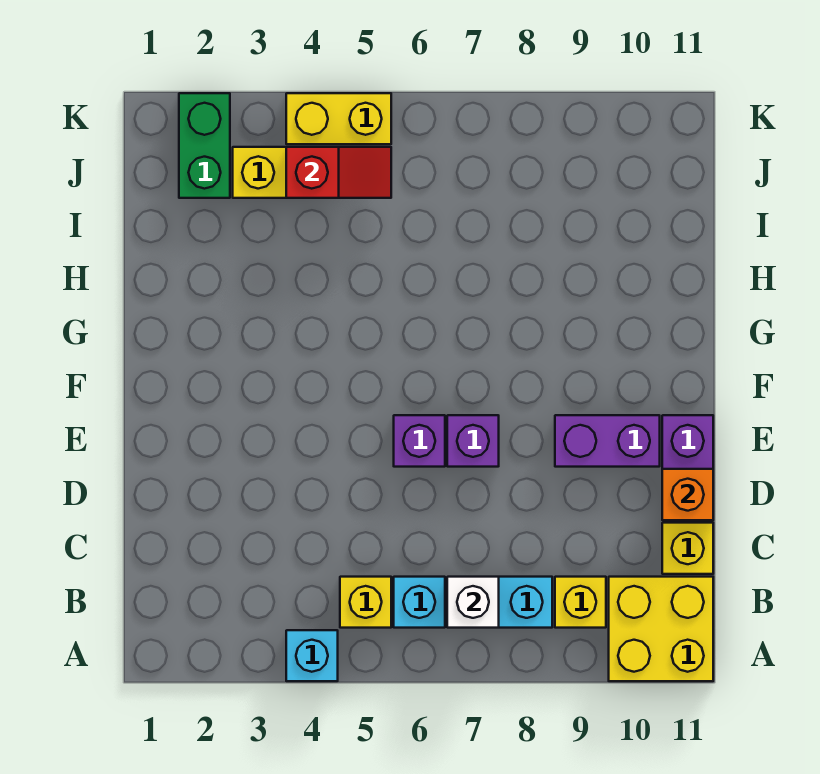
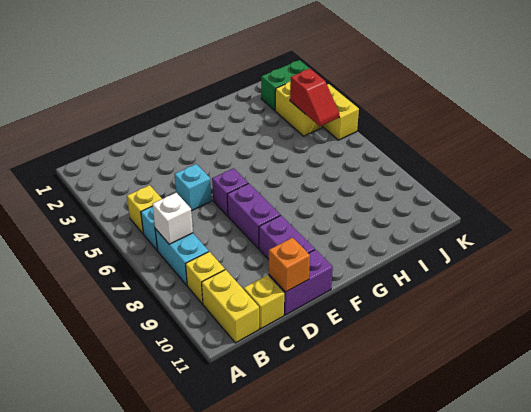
cyan 1x1 brick [286,630,338,681] -> cyan 1x1 brick moved to [175,164,212,211]
yellow 2x2 brick [609,577,713,681] -> yellow 1x2 brick [202,270,259,343]
purple 1x1 brick [447,415,499,467] -> purple 1x2 brick [227,183,280,249]

